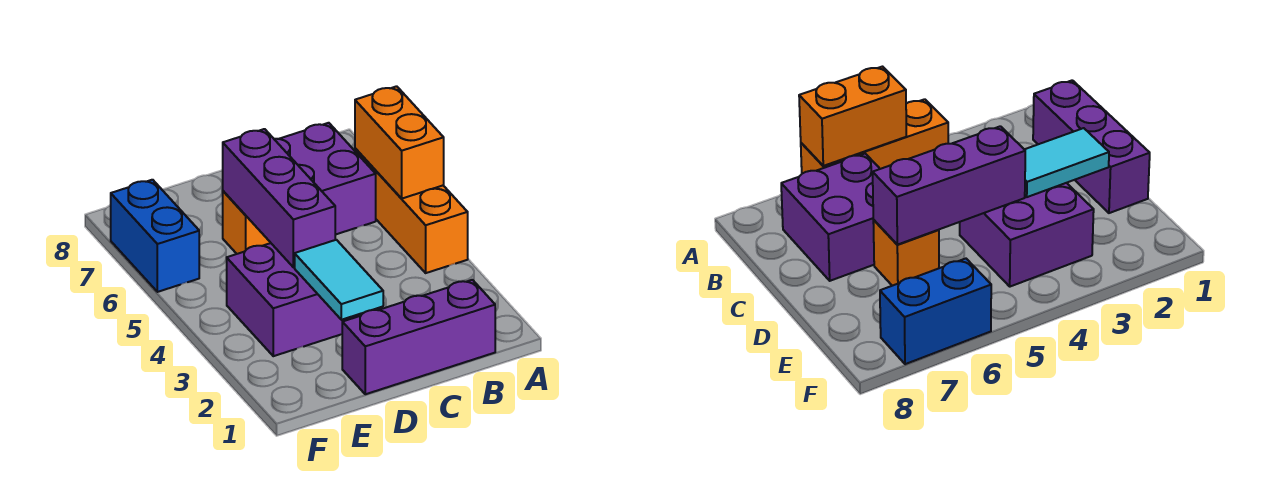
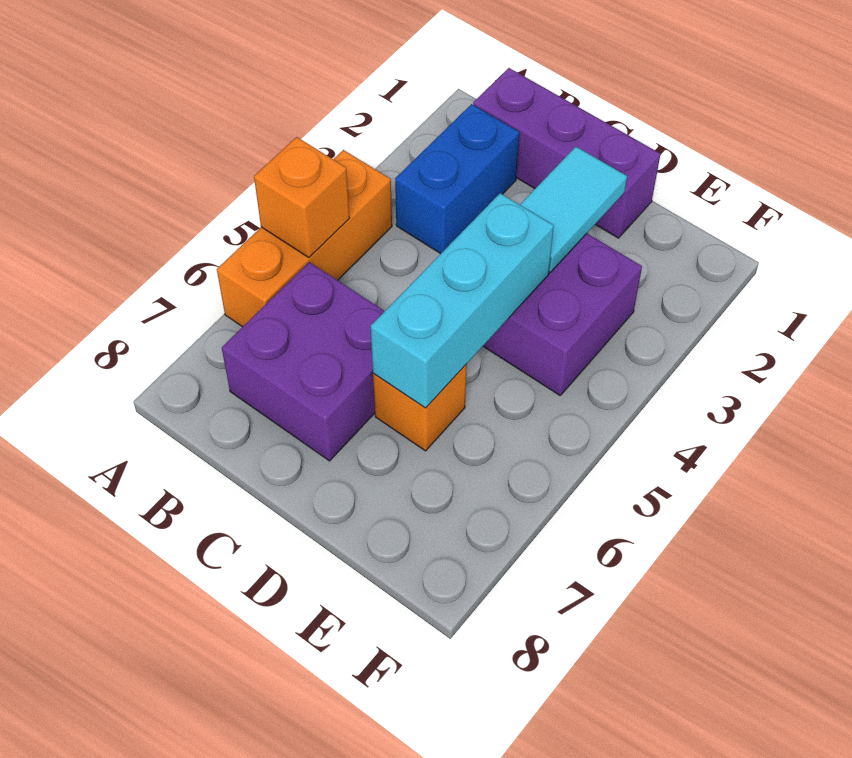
orange 1x2 brick [355,86,444,199] -> orange 1x1 brick [254,137,349,258]
purple 1x3 brick [223,129,335,267] -> cyan 1x3 brick [371,193,554,408]
blue 1x2 brick [111,180,199,292] -> blue 1x2 brick moved to [395,104,520,254]

